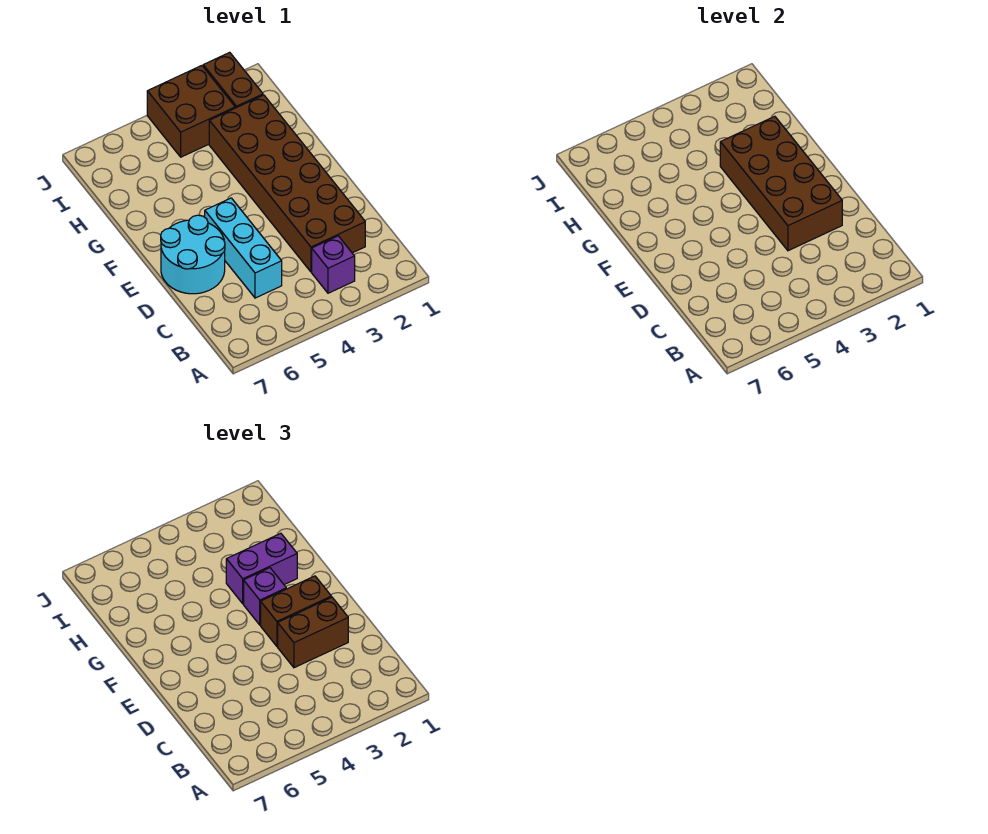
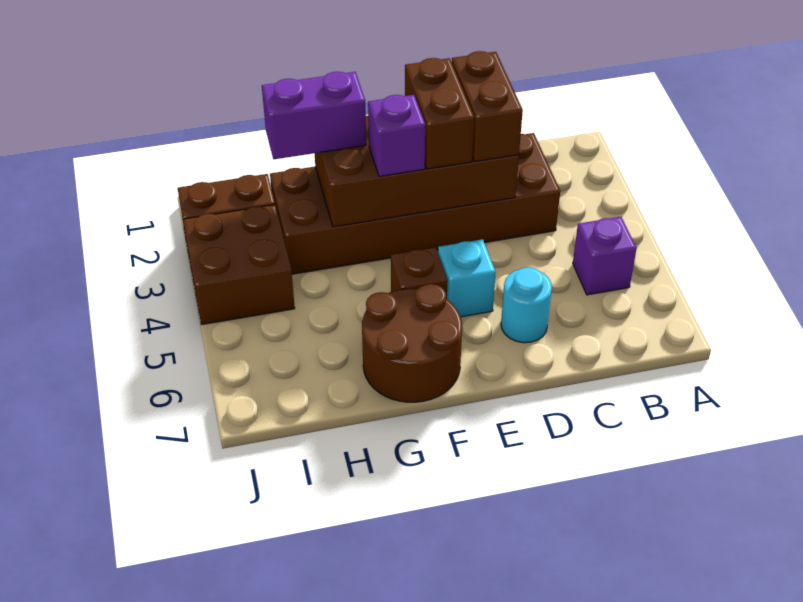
purple 1x1 brick [312,236,355,293] -> purple 1x1 brick moved to [573,217,637,295]
cyan 1x3 brick [205,198,282,298] -> cyan 1x1 brick [438,239,496,317]
cyan 2x2 round brick [161,215,225,294] -> cyan 1x1 round brick [501,268,552,343]
none -> brown 1x1 brick [391,247,448,299]
none -> brown 2x2 round brick [362,284,462,402]
purple 1x2 brick [226,533,297,604] -> purple 1x2 brick turned to [262,72,366,159]

